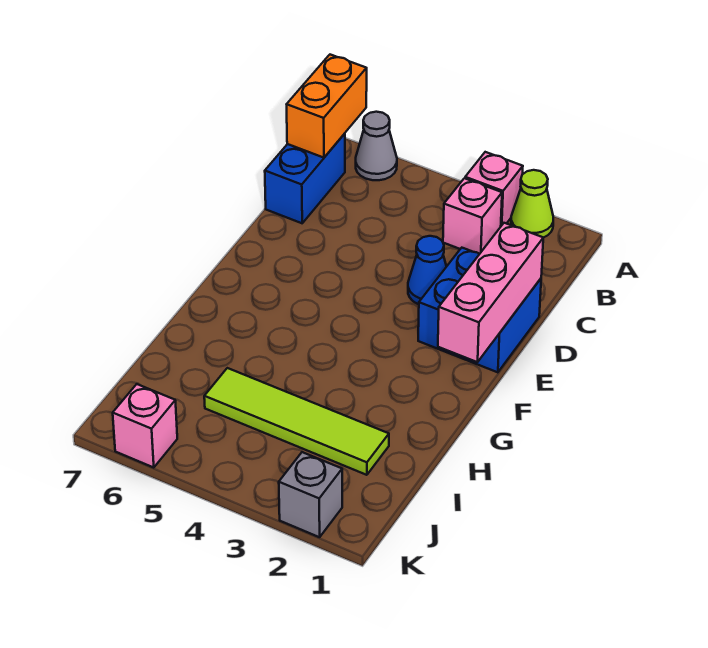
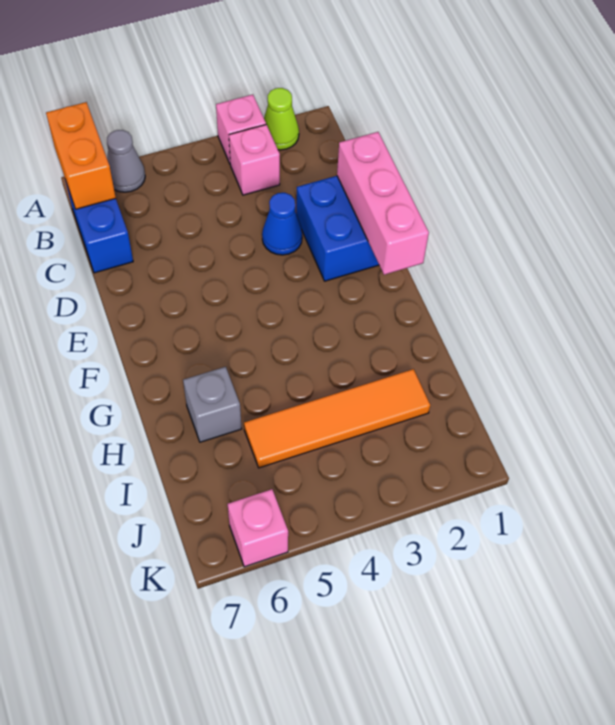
lime 1x4 tile [204,368,389,475] -> orange 1x4 tile [244,369,430,468]
grey 1x1 brick [279,452,342,537] -> grey 1x1 brick moved to [183,367,242,442]

